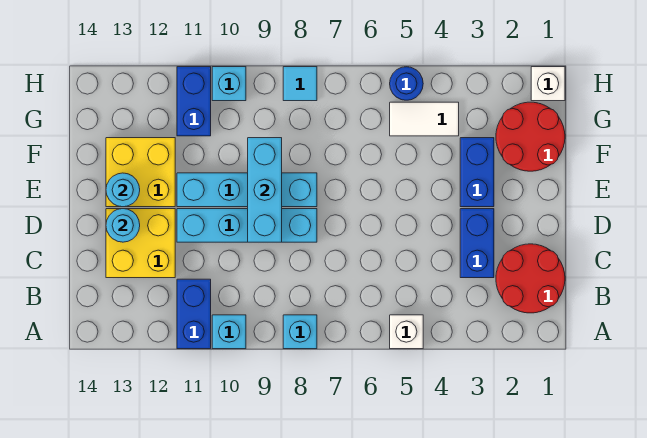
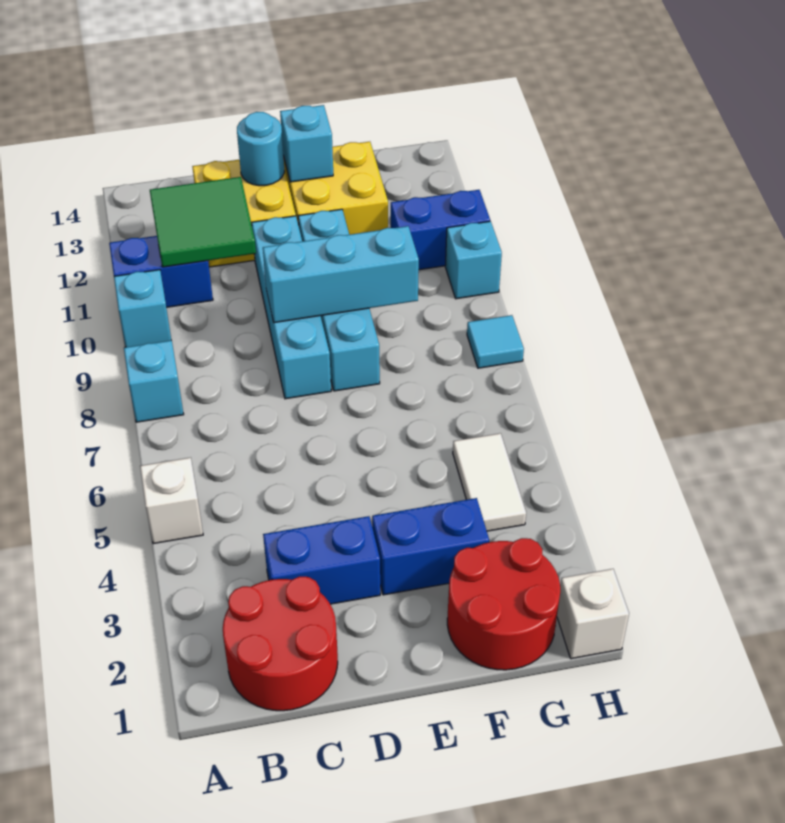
none -> green 2x2 tile [150,177,256,267]
cyan 1x1 round brick [106,173,140,207] -> cyan 1x1 brick [280,105,333,182]
blue 1x1 round brick [390,67,423,100] -> none

